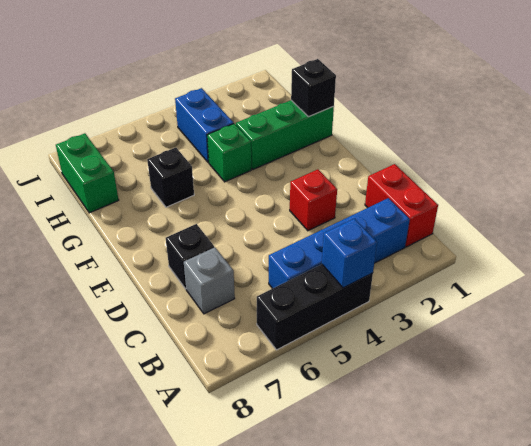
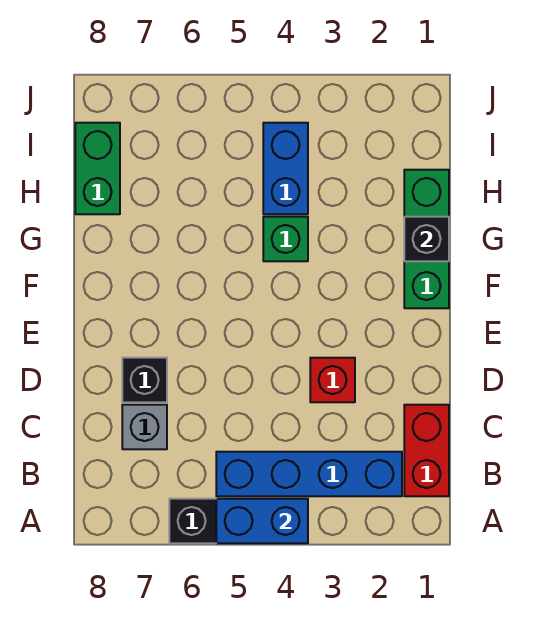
blue 1x1 brick [322,219,377,288] -> blue 1x2 brick [216,499,308,543]
green 1x3 brick [236,100,334,169] -> green 1x3 brick turned to [404,170,449,308]
black 1x1 brick [147,148,194,207] -> none

